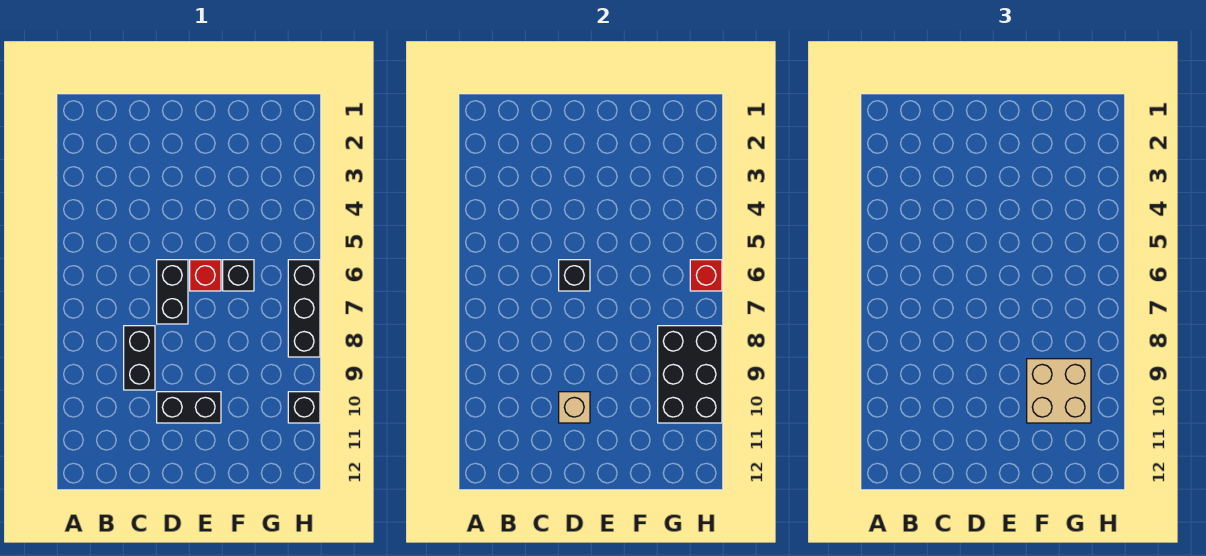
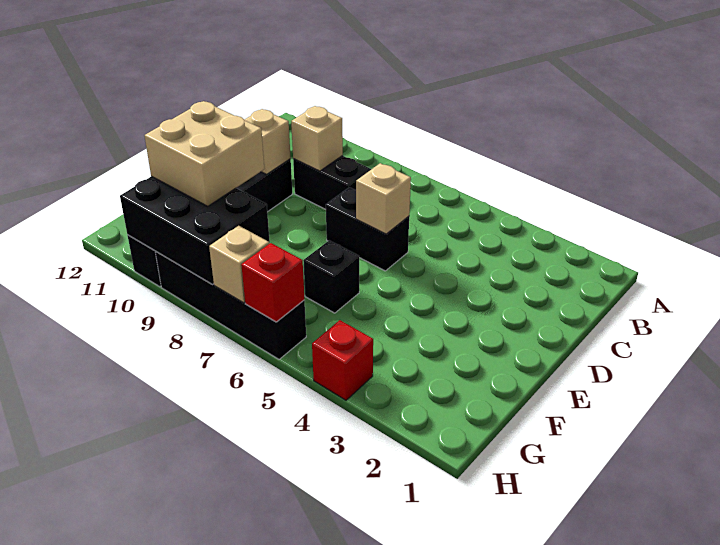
none -> tan 1x1 brick [291,106,343,171]
black 1x1 brick [559,260,590,291] -> tan 1x1 brick [356,163,411,234]
red 1x1 brick [190,260,221,291] -> red 1x1 brick moved to [312,320,373,400]
black 1x3 brick [288,260,320,357] -> black 1x4 brick [155,251,306,359]
none -> tan 1x1 brick [209,226,269,303]

